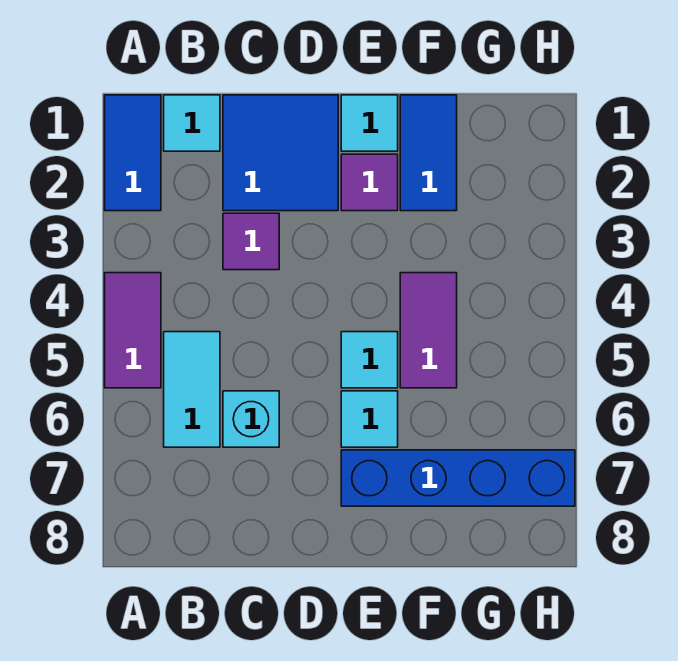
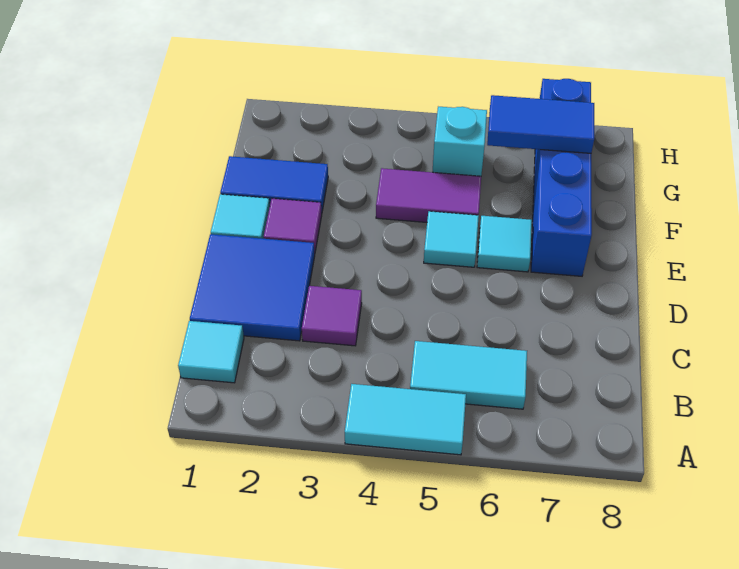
blue 1x2 tile [105,95,161,211] -> blue 1x2 tile moved to [487,95,594,153]
purple 1x2 tile [105,273,161,388] -> cyan 1x2 tile [345,384,466,455]
cyan 1x1 brick [223,391,279,447] -> cyan 1x1 brick moved to [433,107,487,176]

